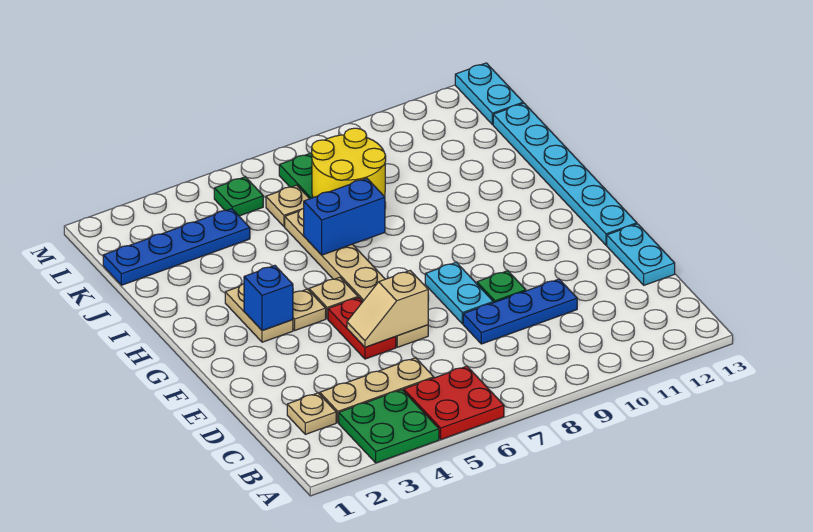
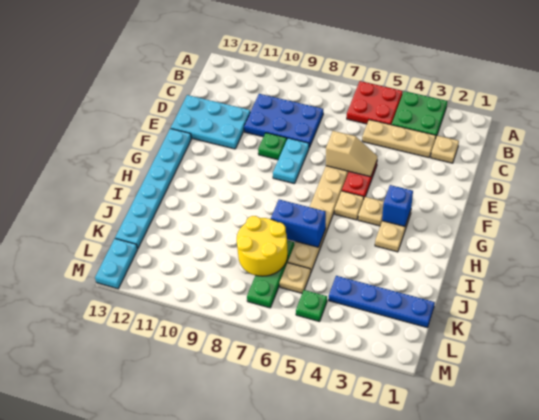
blue 1x3 plate [463,279,577,344] -> blue 2x3 plate [244,94,323,148]
cyan 1x2 plate [607,224,675,285] -> cyan 2x3 plate [171,95,250,149]

